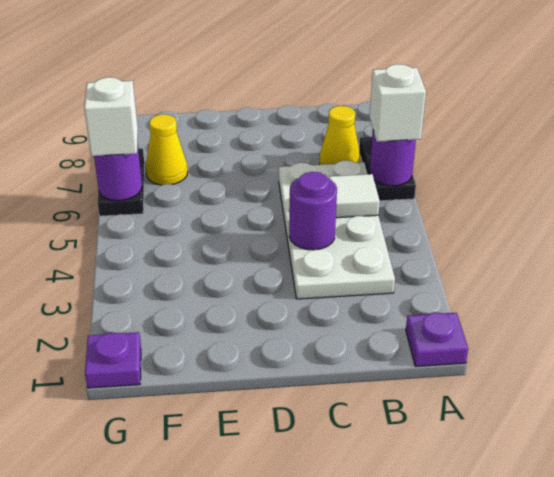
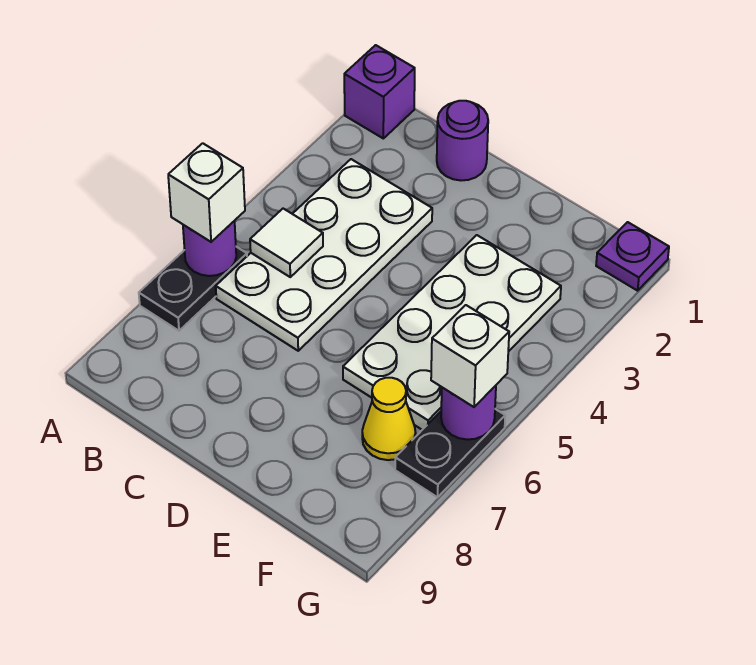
purple 1x1 plate [406,312,468,367] -> purple 1x1 brick [344,45,415,138]
yellow 1x1 cone [319,106,360,165] -> none
purple 1x1 round brick [289,172,337,250] -> purple 1x1 round brick moved to [437,101,488,180]
none -> white 2x4 plate [343,235,561,430]

